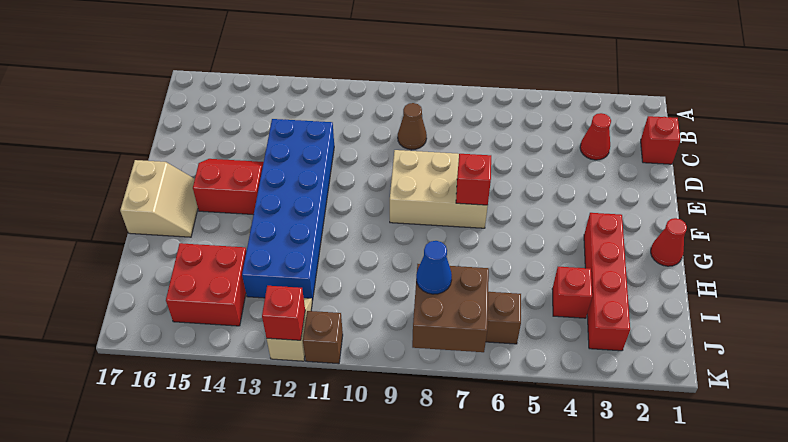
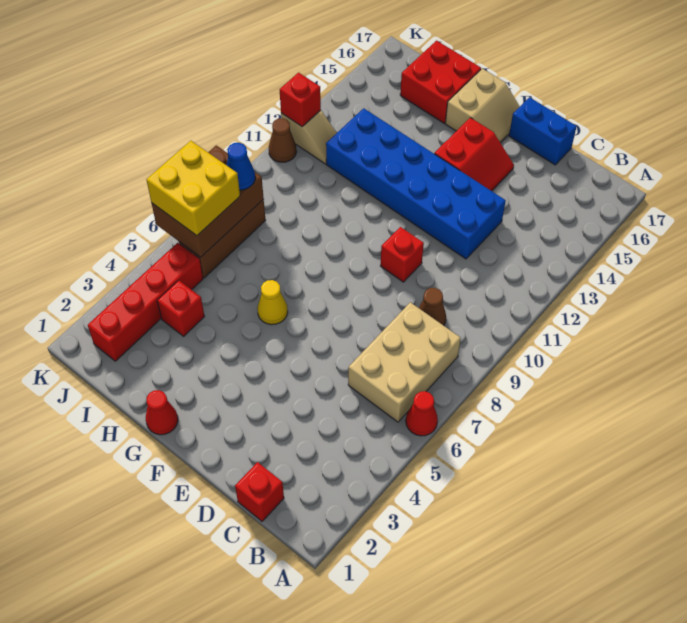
red 1x1 cone [580,113,611,160] -> red 1x1 cone moved to [406,391,438,436]
none -> blue 1x2 brick [509,97,577,165]
tan 2x3 brick [390,150,488,228] -> tan 2x3 brick moved to [348,302,461,422]
red 1x1 brick [456,154,491,205] -> red 1x1 brick moved to [381,227,424,282]
tan 2x2 slope [120,160,198,237] -> tan 2x2 slope turned to [445,68,520,143]
red 1x4 brick [584,213,630,351] -> red 1x4 brick turned to [88,243,203,361]
none -> yellow 1x1 cone [257,280,288,325]
red 2x2 brick [166,243,247,326] -> red 2x2 brick moved to [400,41,481,123]
none -> yellow 2x2 brick [146,141,240,236]
brown 2x2 brick [412,264,489,352] -> brown 2x3 brick [152,145,264,257]
brown 1x1 brick [303,311,343,364] -> brown 1x1 cone [269,118,297,162]

